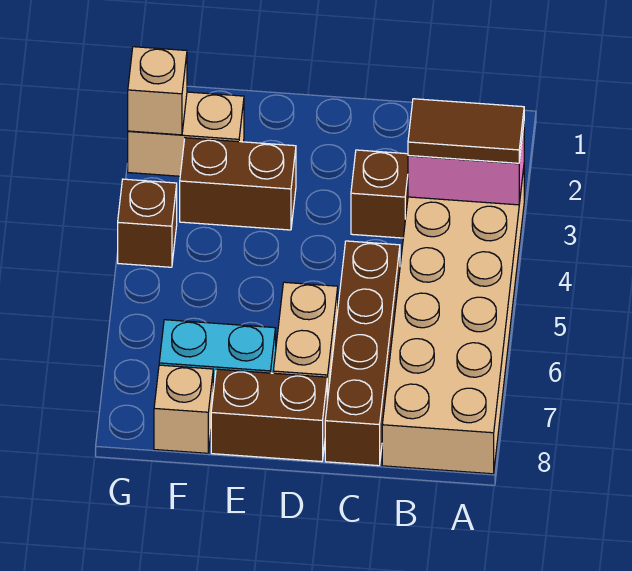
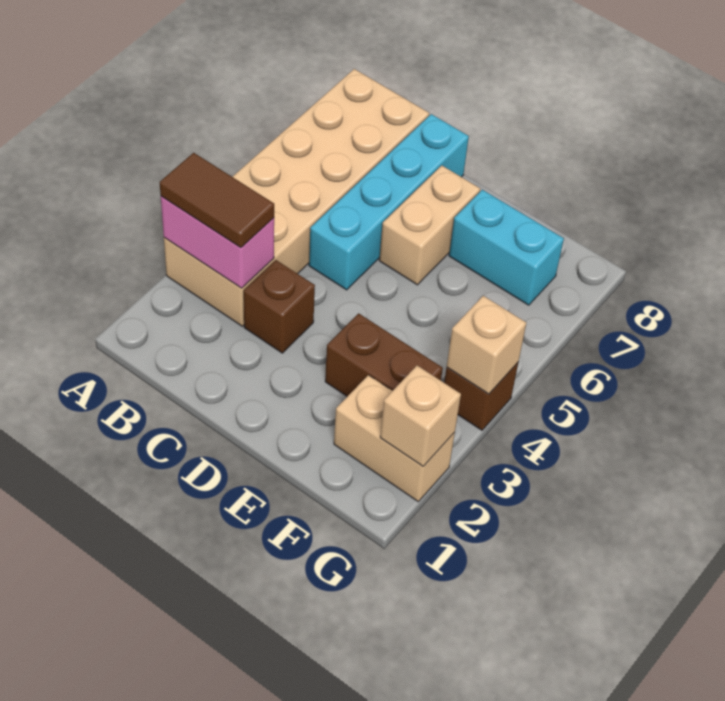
brown 1x4 brick [325,241,400,466] -> cyan 1x4 brick [309,114,469,290]
brown 1x2 brick [211,369,327,462] -> none
tan 1x1 brick [154,365,213,453] -> tan 1x1 brick moved to [447,296,526,394]

